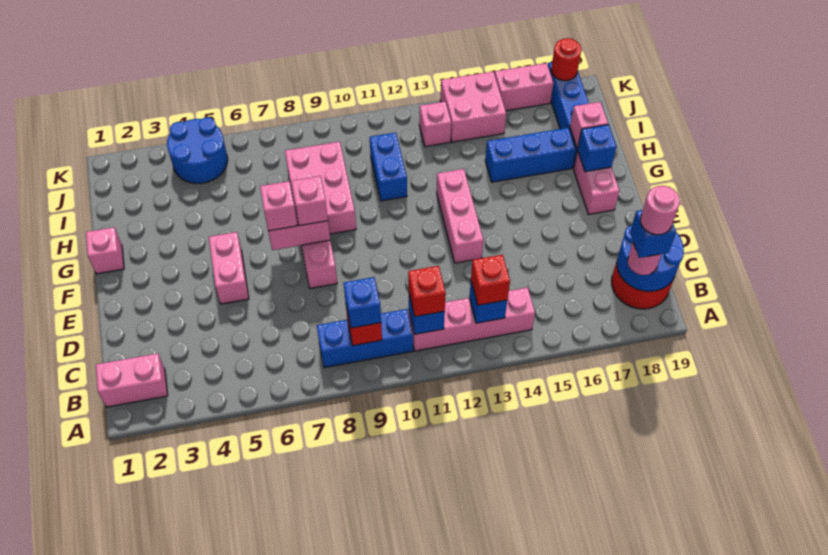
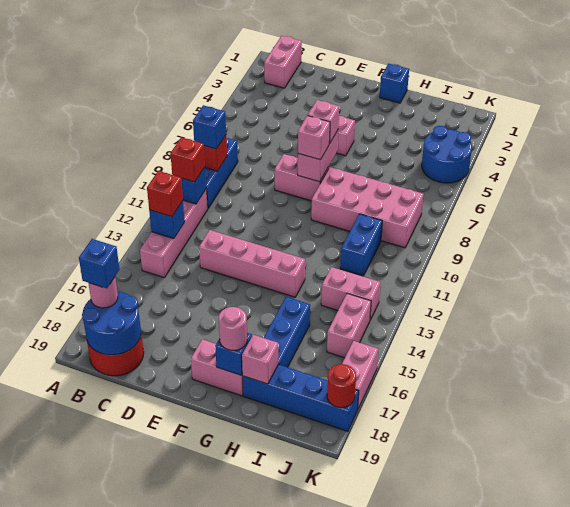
pink 1x1 round brick [640,186,680,235] -> pink 1x1 round brick moved to [219,307,247,350]
pink 1x3 brick [437,169,484,263] -> pink 1x4 brick [199,230,305,297]
pink 1x1 brick [86,227,124,274] -> blue 1x1 brick [380,64,409,103]
pink 2x3 brick [285,142,356,234] -> pink 2x4 brick [311,167,424,248]
blue 1x2 brick [370,133,407,201] -> blue 1x2 brick turned to [340,214,382,276]
pink 1x1 brick [419,102,451,147] -> pink 1x2 brick [321,267,380,320]
pink 2x2 brick [440,72,506,142] -> pink 1x2 brick [327,294,371,358]

